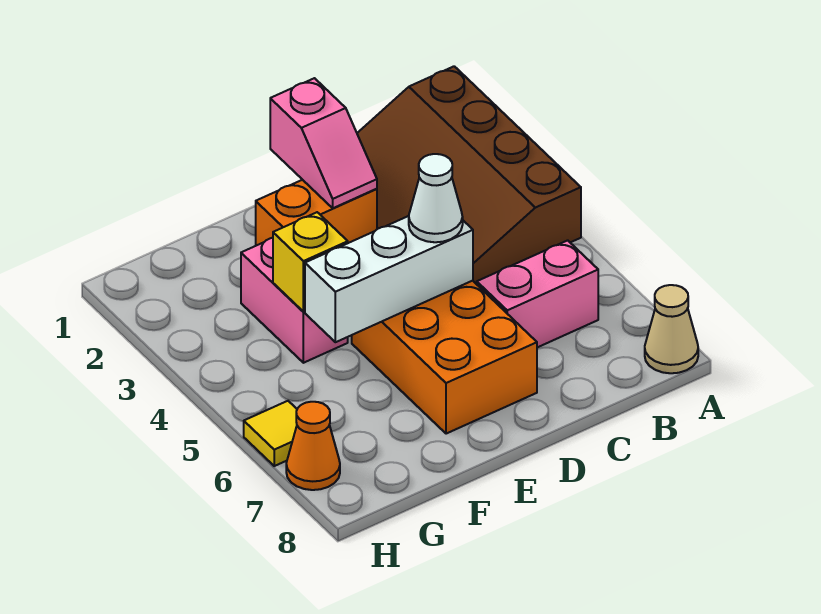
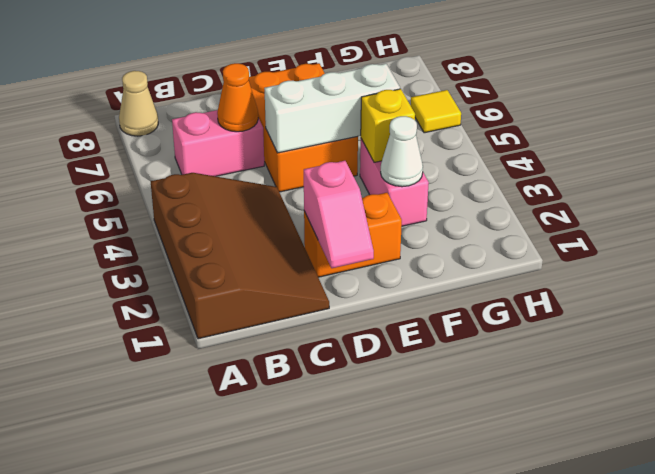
pink 1x2 slope [270,78,377,208] -> pink 1x2 slope turned to [304,161,374,268]
white 1x1 cone [409,154,463,242] -> white 1x1 cone moved to [381,116,423,187]
orange 1x1 cone [286,402,340,490] -> orange 1x1 cone moved to [217,63,258,132]

